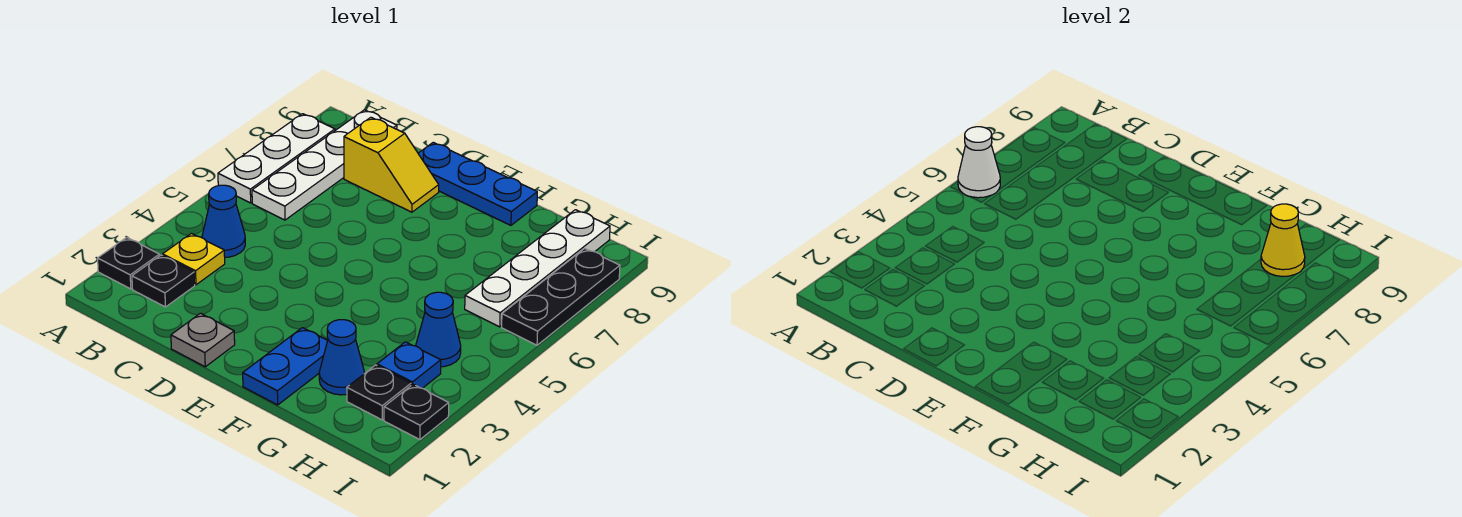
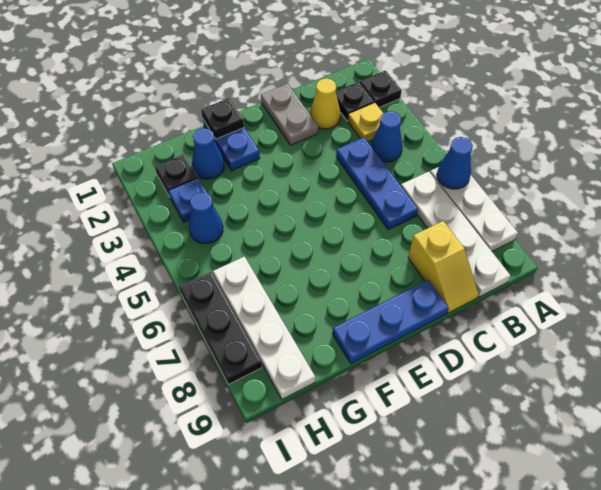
white 1x1 cone [958,127,1000,198] -> blue 1x1 cone [437,137,473,189]
none -> blue 1x3 plate [336,137,418,229]
yellow 1x2 slope [344,117,439,212] -> yellow 1x2 slope turned to [408,221,479,313]
grey 1x1 plate [171,313,235,367] -> grey 1x2 plate [261,84,318,145]
yellow 1x1 cone [1261,204,1305,276] -> yellow 1x1 cone moved to [310,78,340,129]
black 1x1 plate [384,384,449,440] -> black 1x1 plate moved to [201,98,244,139]

